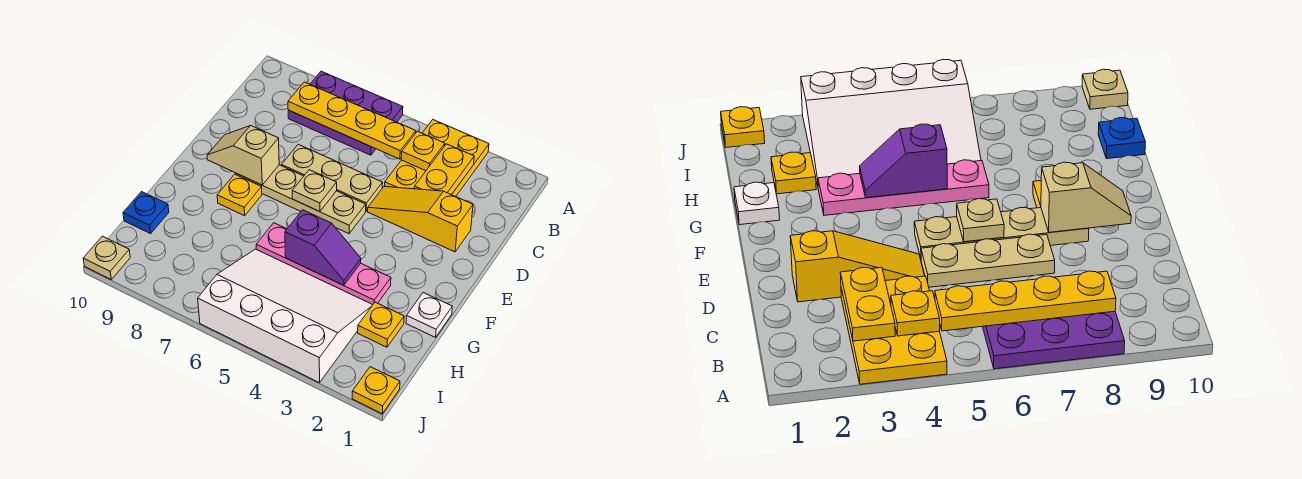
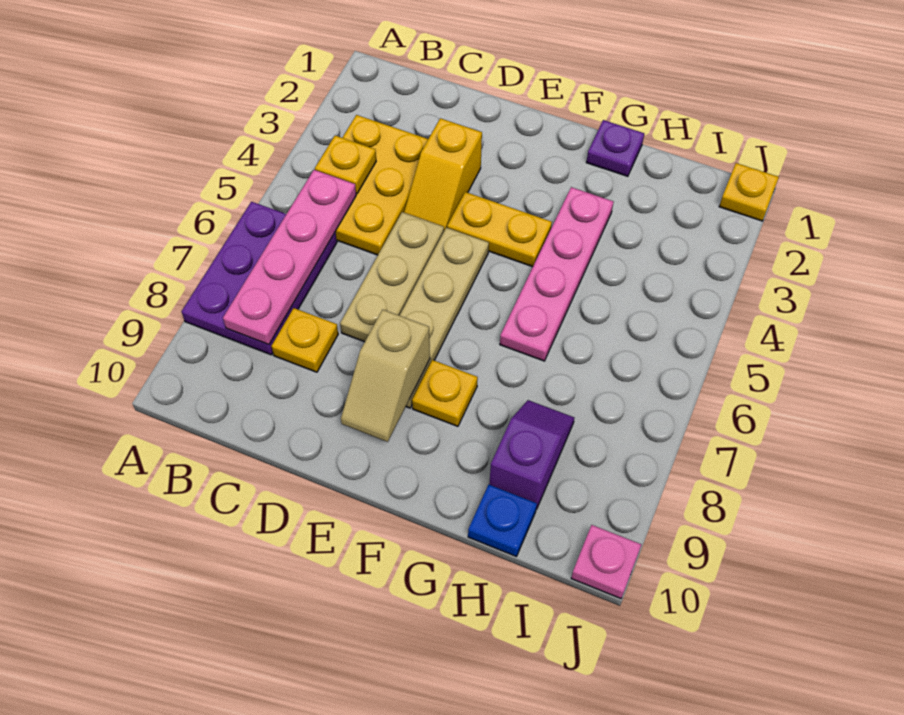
yellow 2x3 plate [385,120,489,197] -> yellow 2x3 plate turned to [335,115,428,255]
yellow 1x2 plate [414,144,474,195] -> yellow 1x2 plate moved to [447,192,552,267]
yellow 1x4 plate [288,82,416,159] -> pink 1x4 plate [223,170,356,345]
yellow 1x3 slope [368,187,473,252] -> yellow 1x2 slope [404,118,482,231]
tan 1x1 plate [292,170,337,212] -> none
white 1x1 plate [406,293,452,337] -> purple 1x1 plate [586,120,644,176]
purple 1x2 slope [285,210,361,285] -> purple 1x2 slope moved to [489,400,574,509]
yellow 1x1 plate [358,302,404,347] -> yellow 1x1 plate moved to [272,308,338,372]
white 3x4 slope [198,249,372,383] -> none
tan 1x1 plate [83,236,130,279] -> pink 1x1 plate [571,525,641,599]

